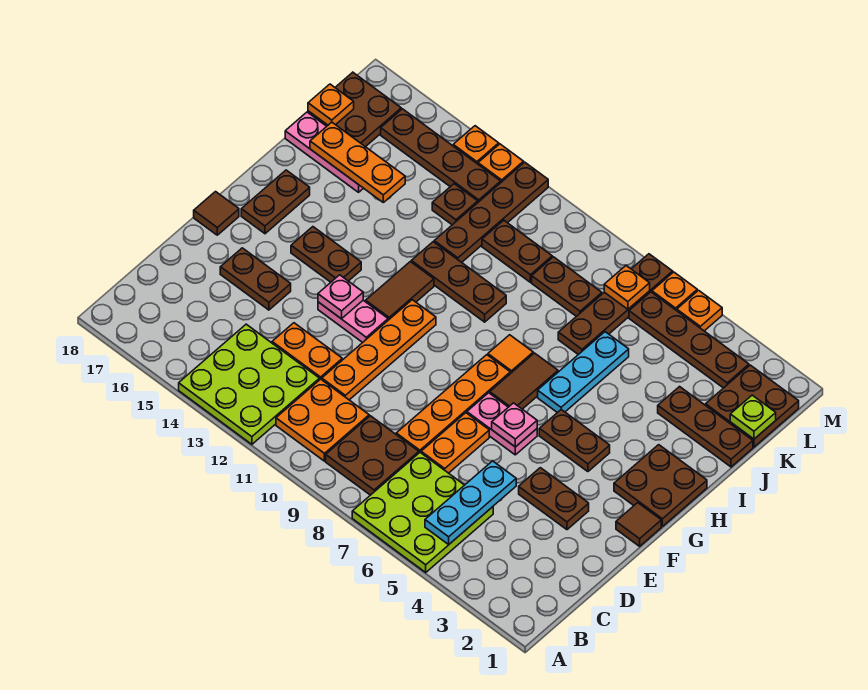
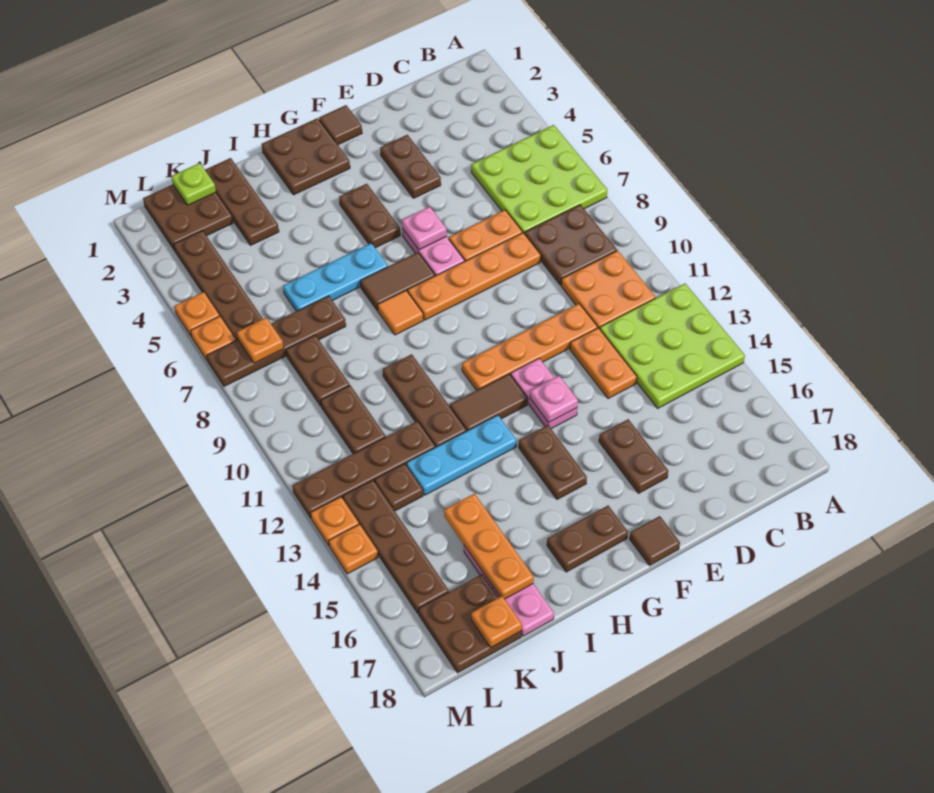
cyan 1x3 plate [425,461,516,544] -> cyan 1x3 plate moved to [406,415,516,495]

